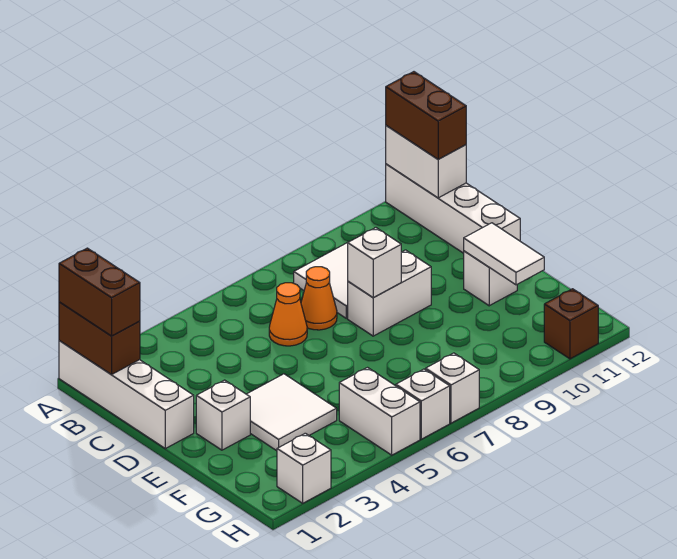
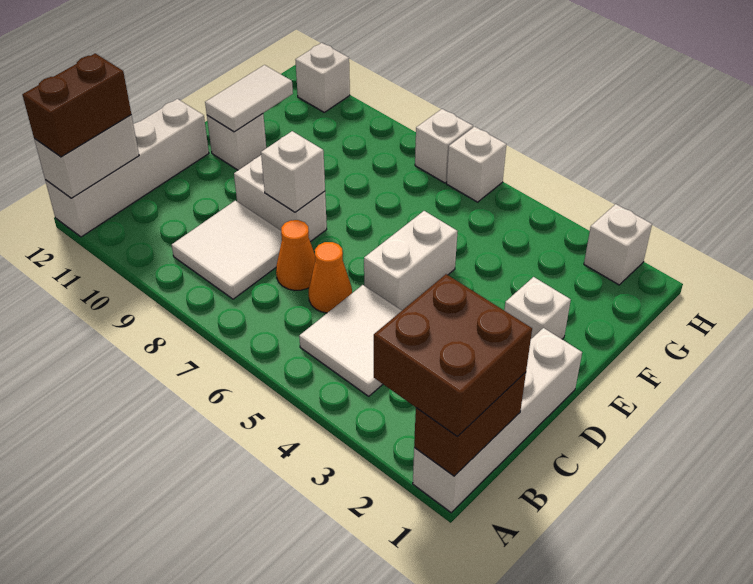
brown 1x2 brick [59,248,140,336] -> brown 2x2 brick [374,274,532,436]
white 2x2 tile [247,374,337,451] -> white 2x2 tile moved to [299,285,402,396]
white 1x2 brick [339,368,420,455] -> white 1x2 brick moved to [364,211,458,310]
brown 1x1 brick [544,289,598,359] -> white 1x1 brick [295,43,350,112]

